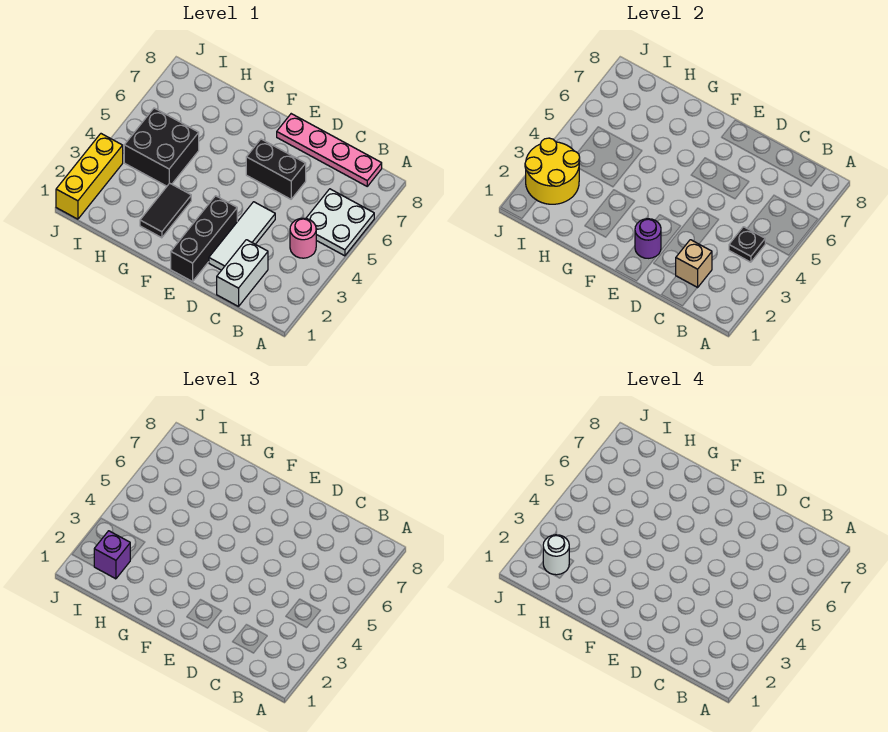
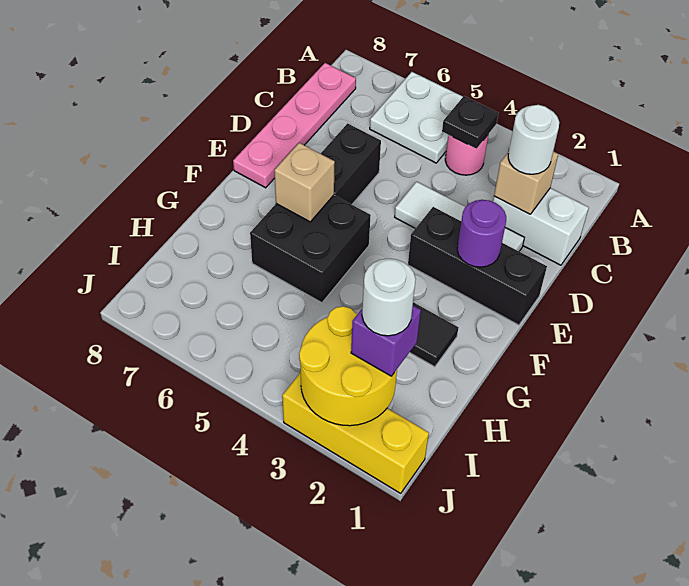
none -> white 1x1 round brick [508,105,559,174]
none -> tan 1x1 brick [274,143,335,222]
black 2x2 brick [124,108,199,186] -> black 2x2 brick moved to [250,195,371,303]

